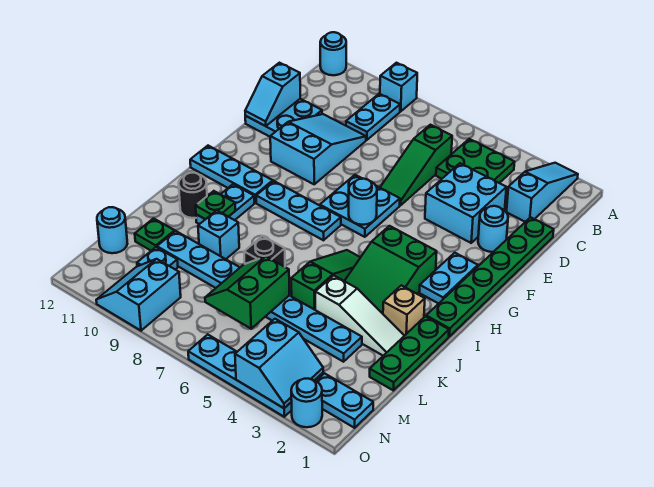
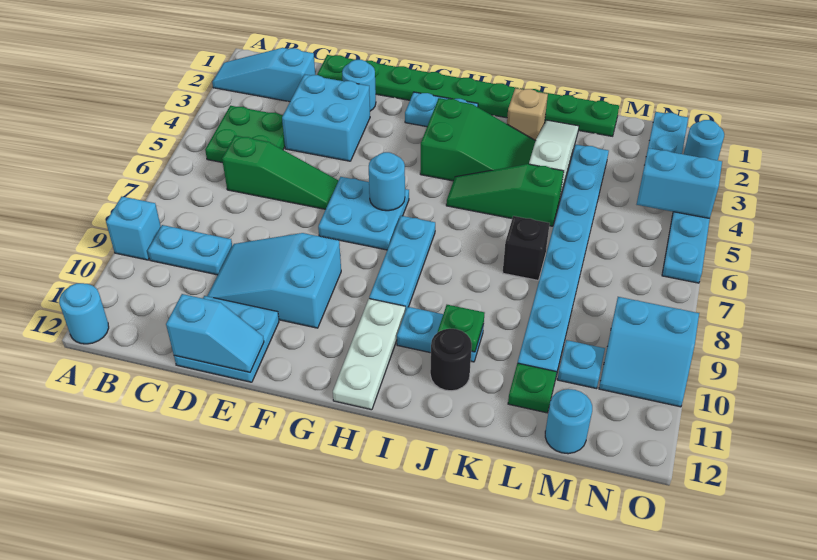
cyan 1x3 plate [190,146,273,203] -> white 1x3 plate [333,299,405,410]
cyan 1x1 brick [198,210,239,259] -> none
green 2x2 slope [205,257,289,329] -> none

